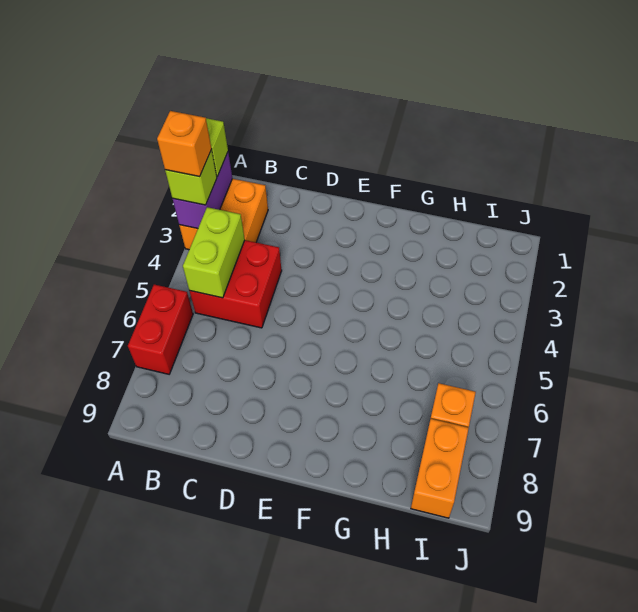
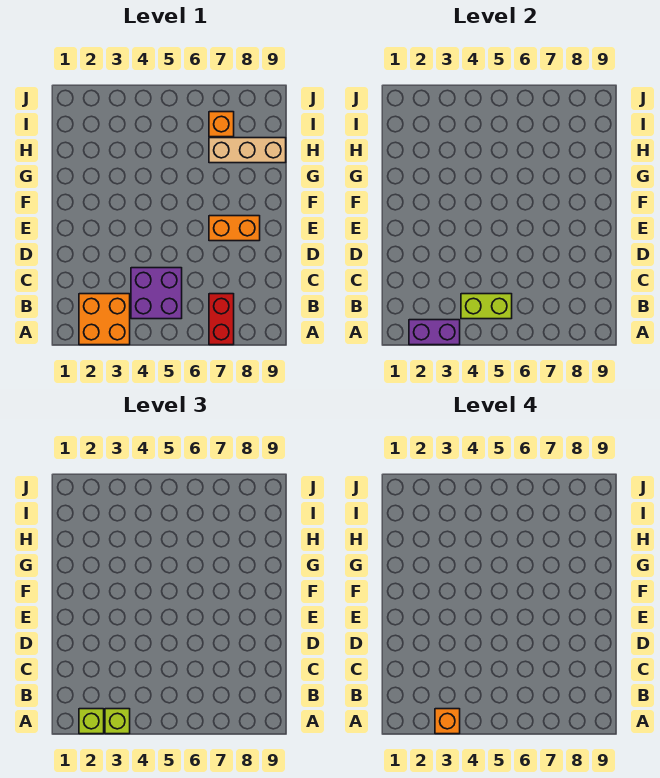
red 1x2 brick [128,285,193,374] -> red 1x2 brick turned to [209,294,234,345]
red 2x2 brick [190,240,282,328] -> purple 2x2 brick [131,268,182,319]
none -> tan 1x3 brick [209,138,286,163]
orange 1x2 brick [411,419,469,518] -> orange 1x2 brick moved to [209,216,260,241]

